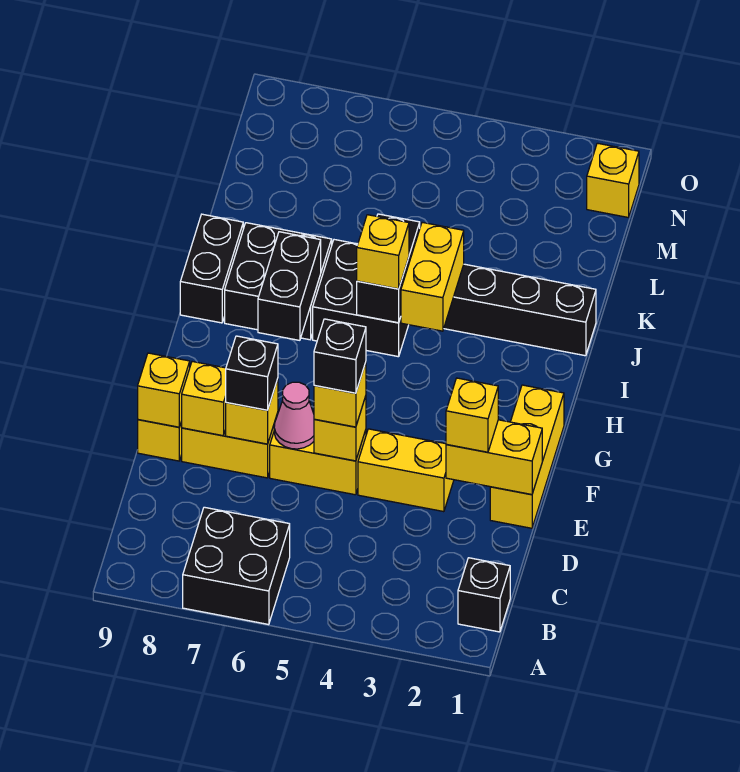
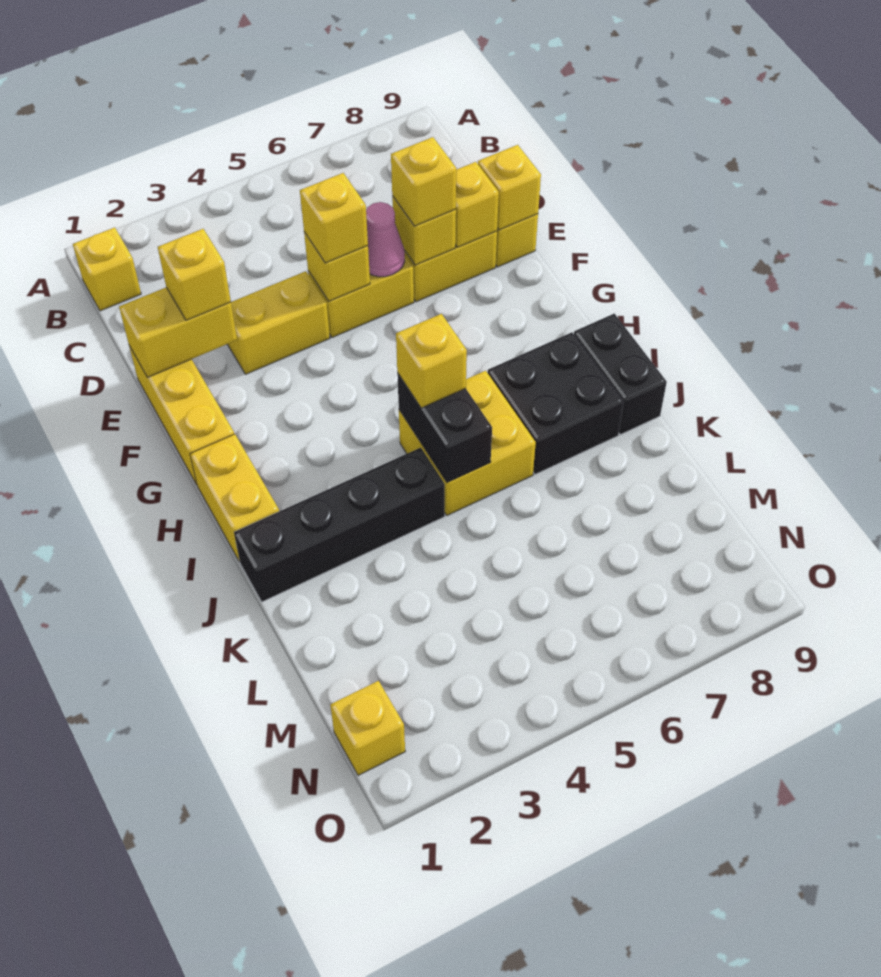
black 2x2 brick [183,507,290,625] -> none
black 1x1 brick [458,558,510,632] -> yellow 1x1 brick [73,227,141,311]
black 1x1 brick [314,319,366,393] -> none
black 1x1 brick [226,336,278,410] -> yellow 1x1 brick [391,137,456,226]
black 1x2 brick [258,232,321,340] -> none
yellow 1x2 brick [401,222,464,331] -> yellow 1x2 brick moved to [190,434,279,562]
black 2x2 brick [313,240,408,357] -> yellow 2x2 brick [399,371,536,515]

